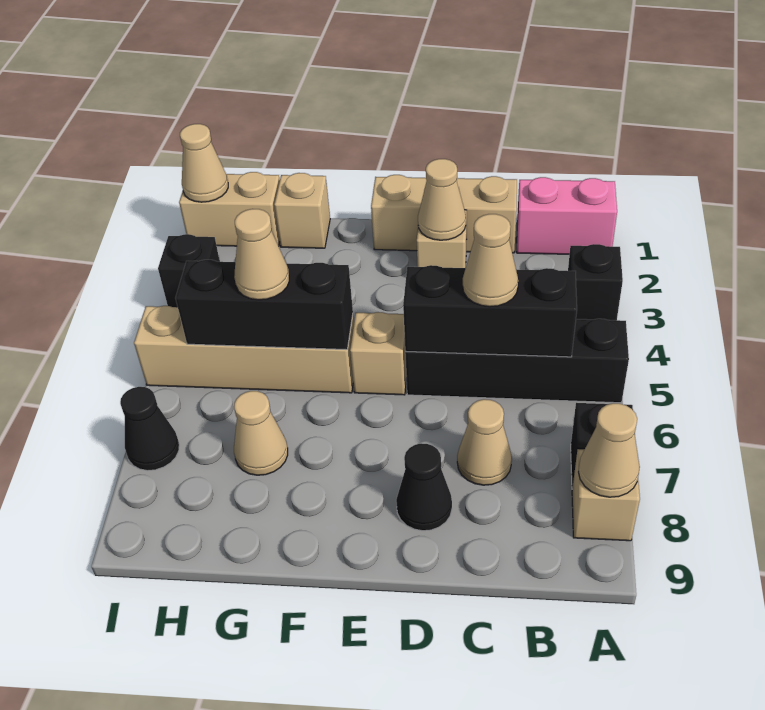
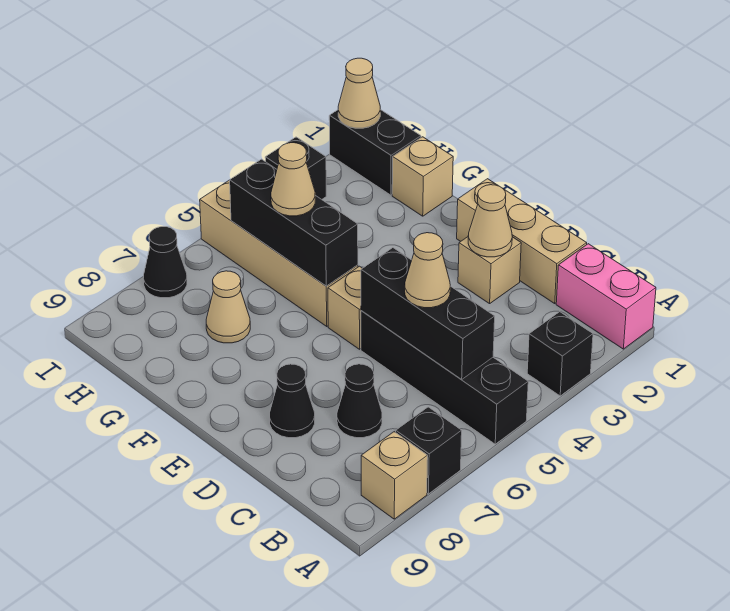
tan 1x1 cone [578,403,640,497] -> none
tan 1x1 cone [457,399,512,485] -> black 1x1 cone [337,364,382,438]
tan 1x2 brick [179,172,280,246] -> black 1x2 brick [329,110,421,195]

